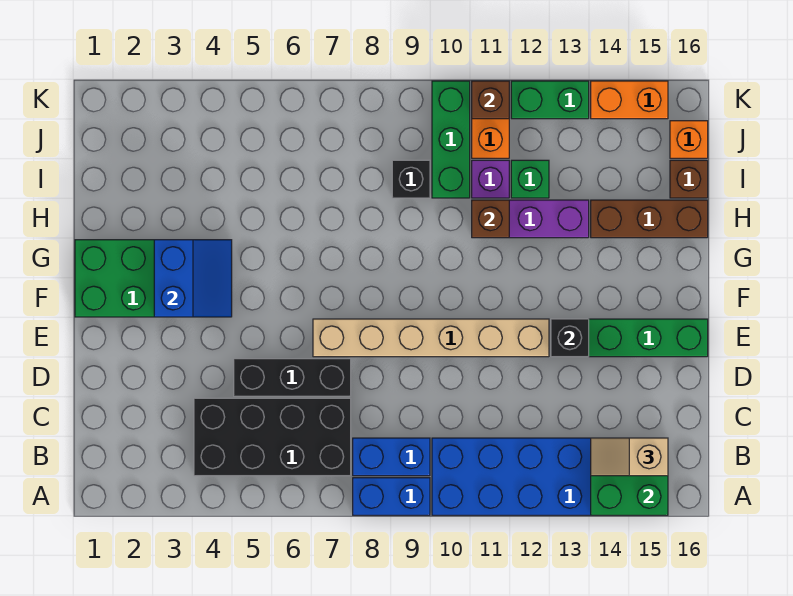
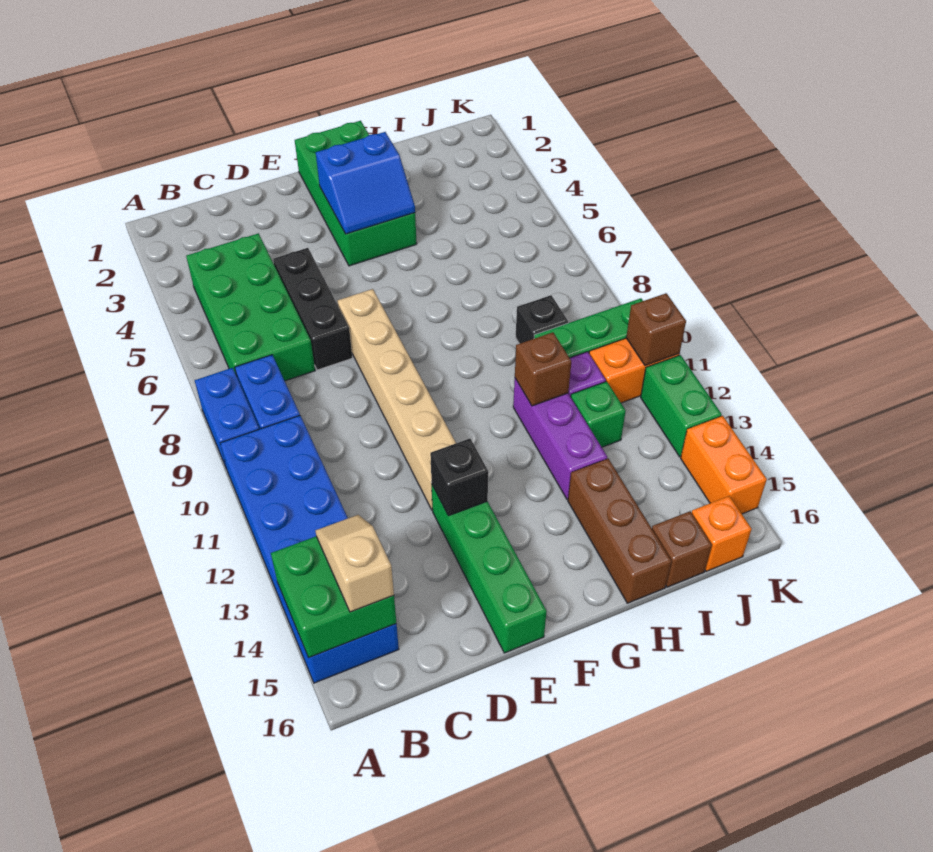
black 2x4 brick [194,398,351,476] -> green 2x4 brick [186,233,315,381]

